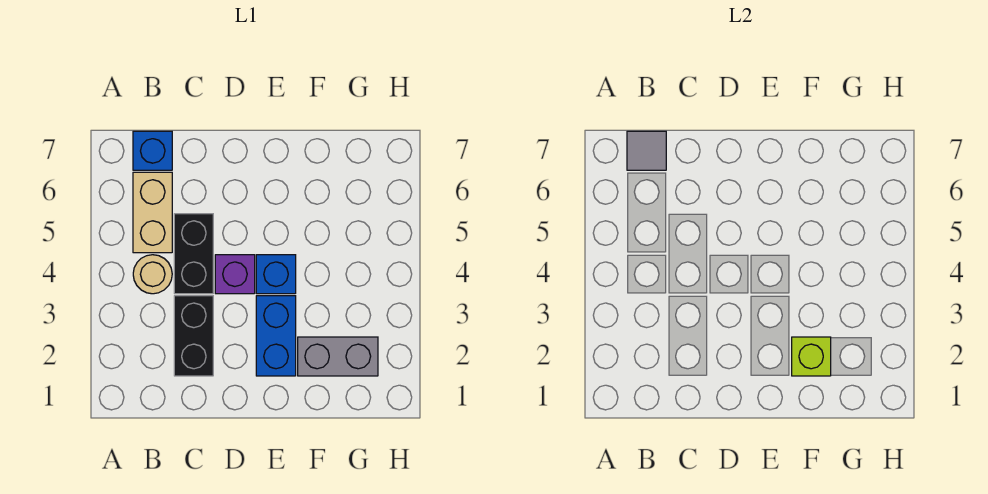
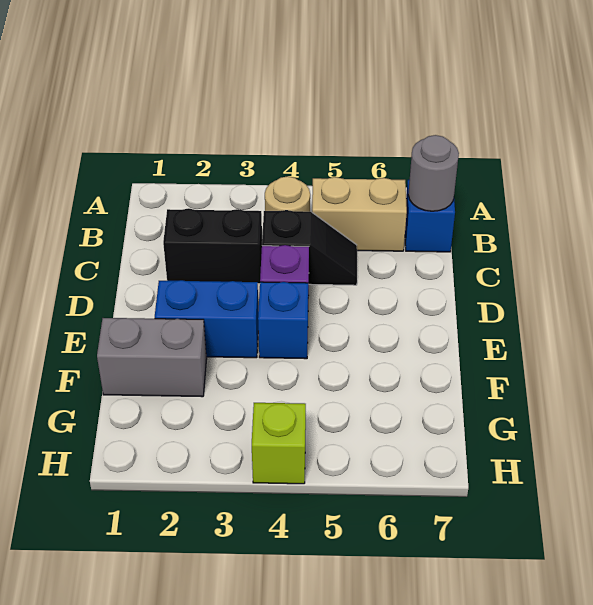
grey 1x1 tile [627,131,666,170] -> grey 1x1 round brick [408,135,459,211]
black 1x2 brick [174,214,213,294] -> black 1x2 slope [262,210,357,285]
grey 1x2 brick [298,337,378,376] -> grey 1x2 brick turned to [97,318,207,397]
lime 1x1 brick [792,337,831,376] -> lime 1x1 brick moved to [252,403,306,484]

